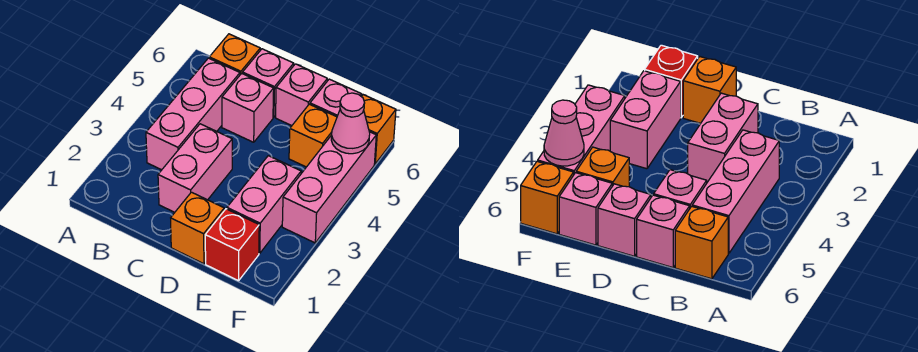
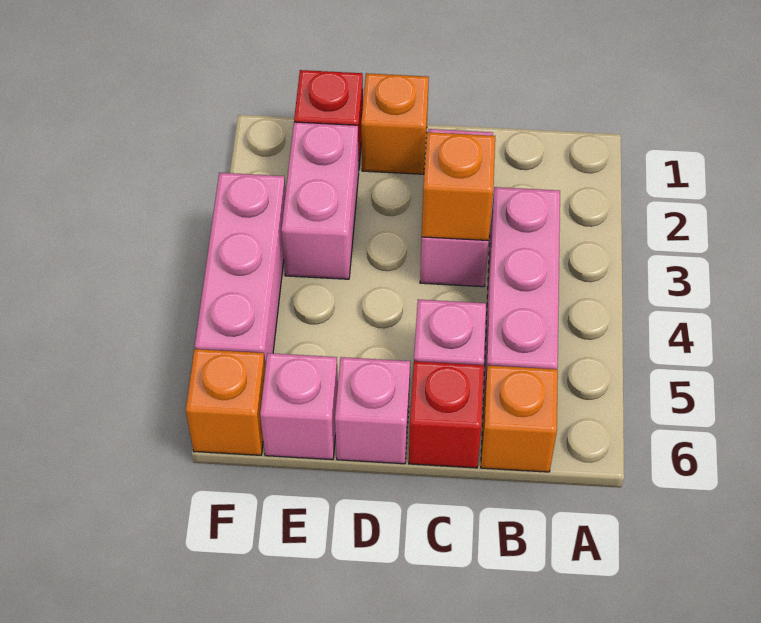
pink 1x1 brick [243,49,294,117] -> red 1x1 brick [409,361,484,468]
orange 1x1 brick [289,104,337,167] -> orange 1x1 brick moved to [422,132,495,241]
pink 1x1 cone [331,93,370,154] -> none

